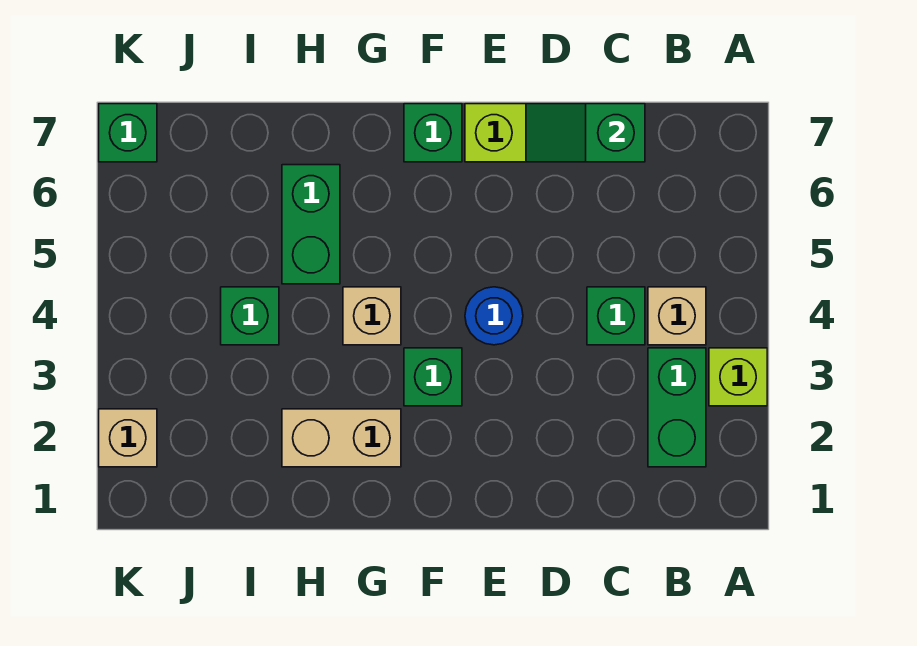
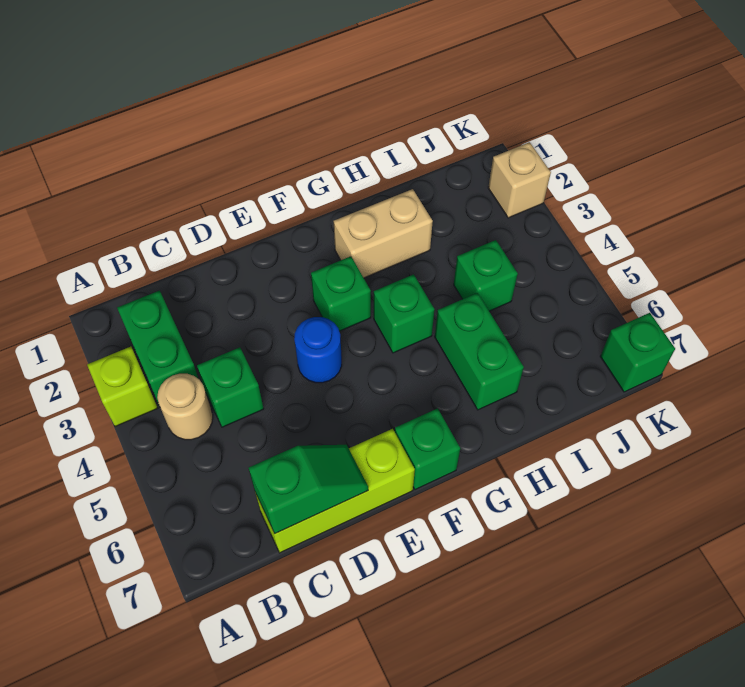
tan 1x1 brick [648,287,706,345] -> tan 1x1 round brick [157,374,213,440]
tan 1x1 brick [343,287,401,345] -> green 1x1 brick [374,274,434,353]

